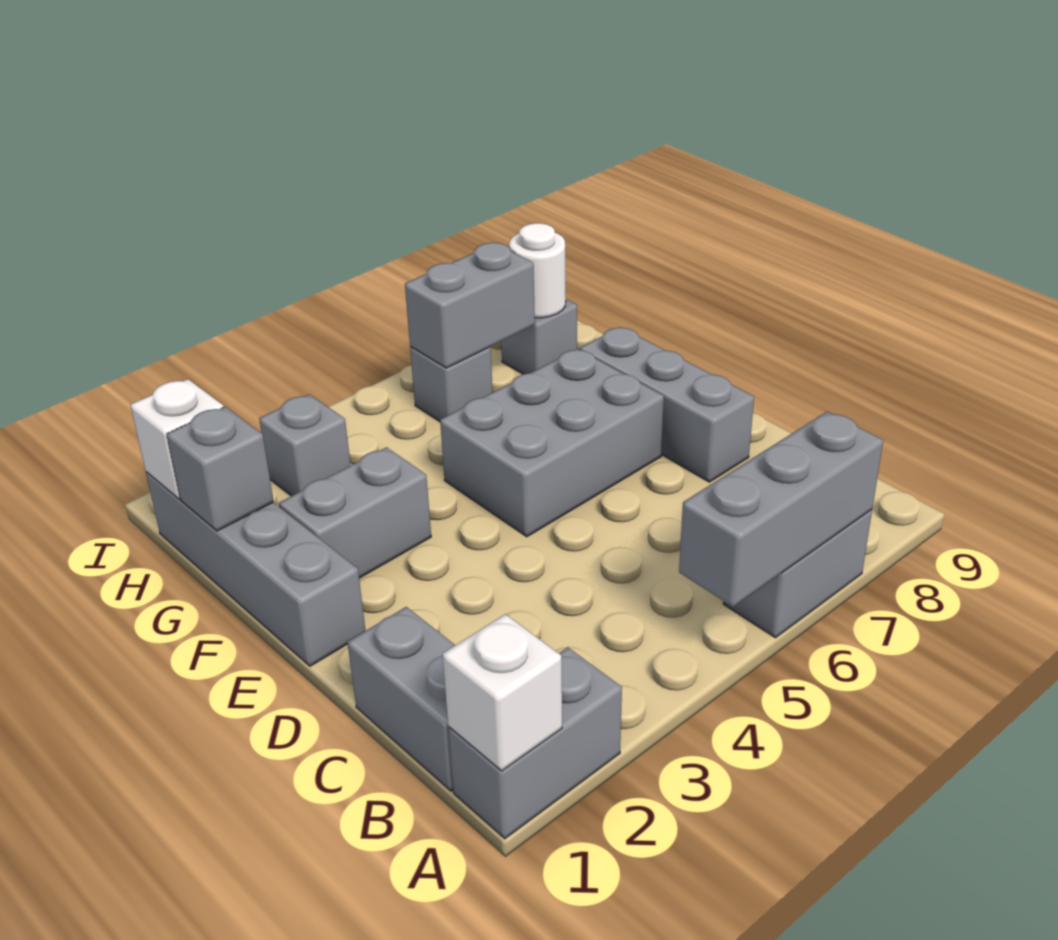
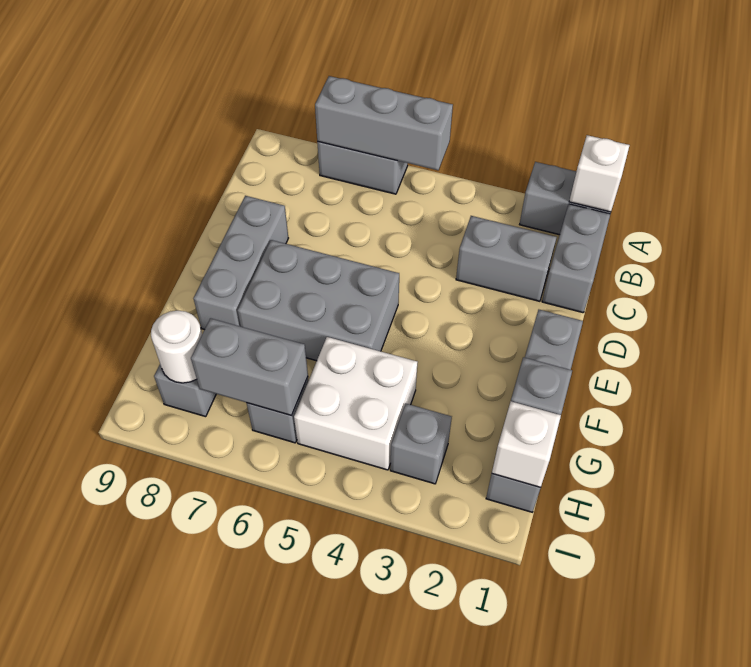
grey 1x2 brick [279,447,431,578] -> grey 1x2 brick moved to [456,216,557,301]
none -> white 2x2 brick [294,337,417,470]

